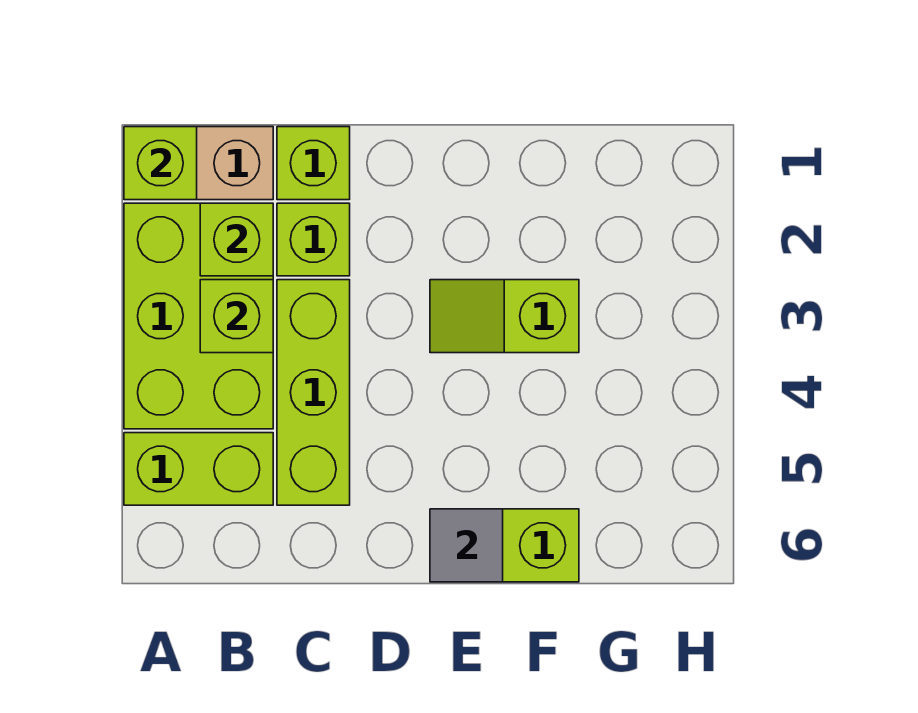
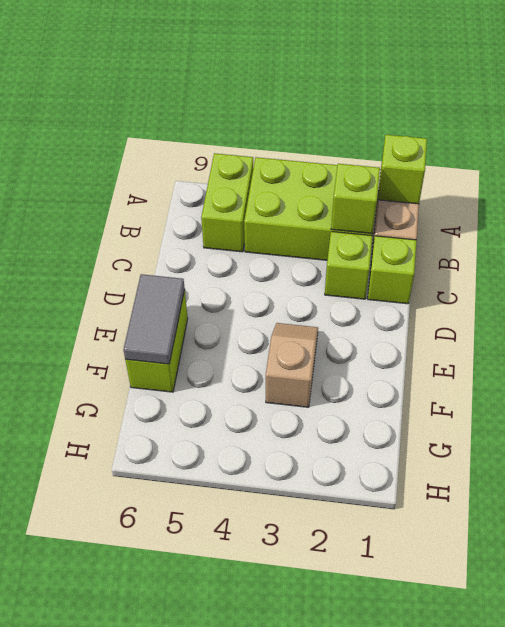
lime 1x1 brick [200,280,273,353] -> none
lime 1x3 brick [277,280,350,505] -> none
lime 1x2 slope [430,280,579,353] -> tan 1x2 slope [266,323,318,407]
grey 1x1 tile [430,509,503,582] -> grey 1x2 tile [123,274,185,364]

